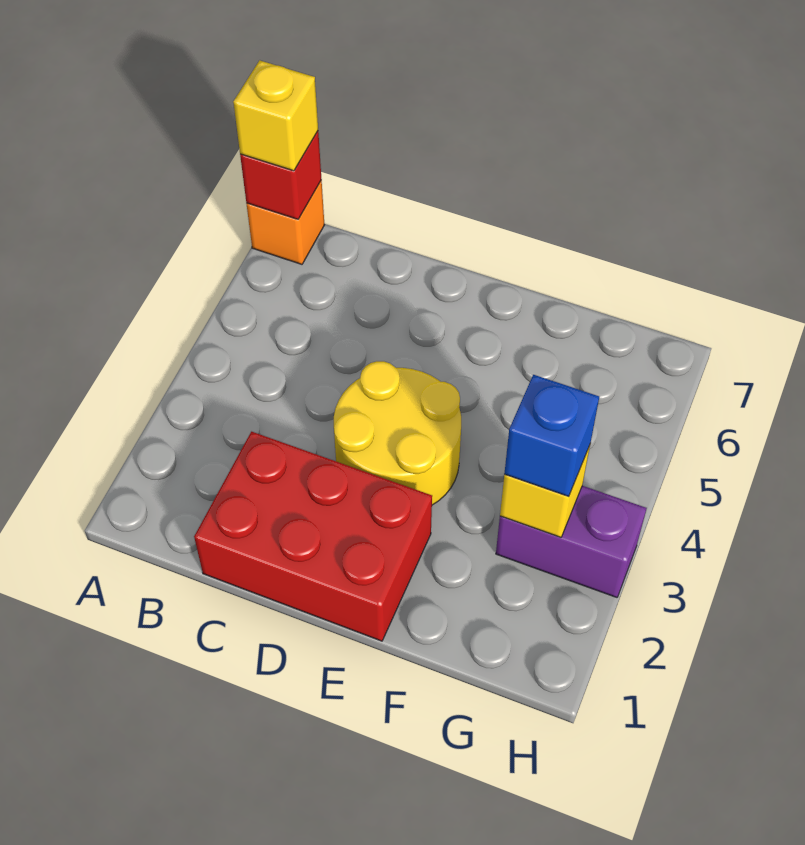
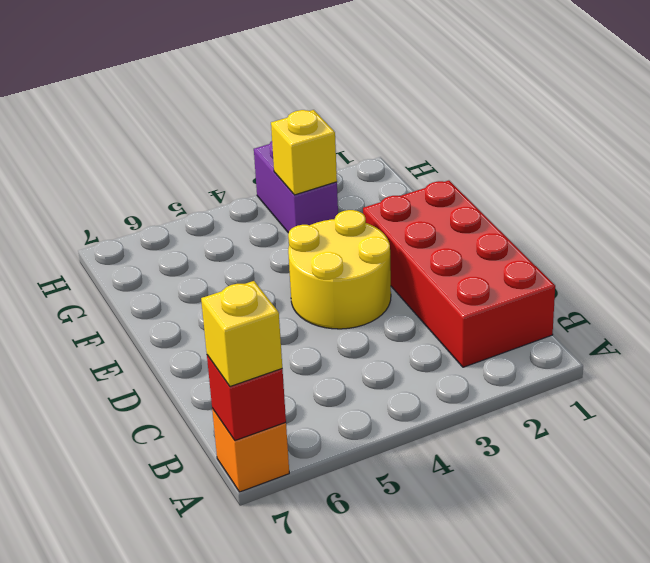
red 2x3 brick [194,432,432,641] -> red 2x4 brick [363,180,555,367]
blue 1x1 brick [504,375,599,496] -> none

